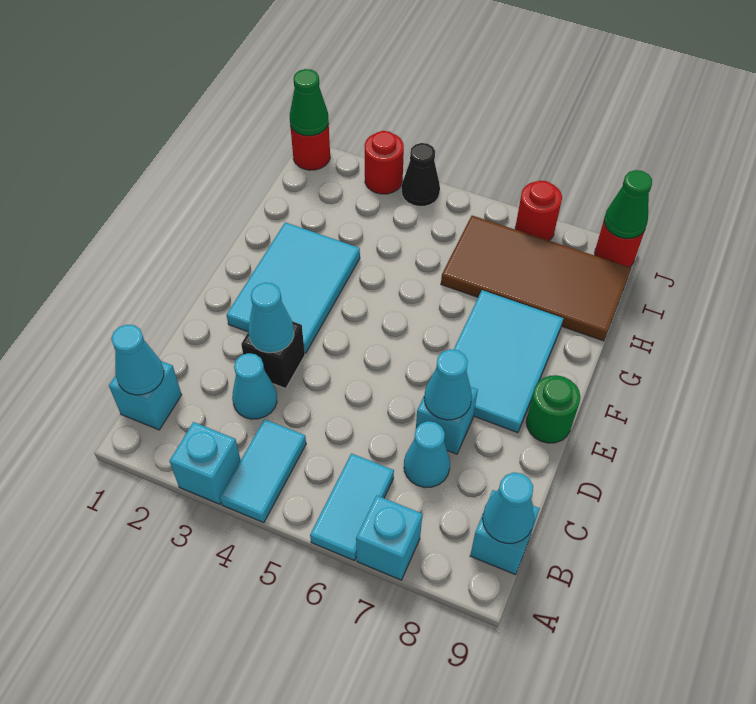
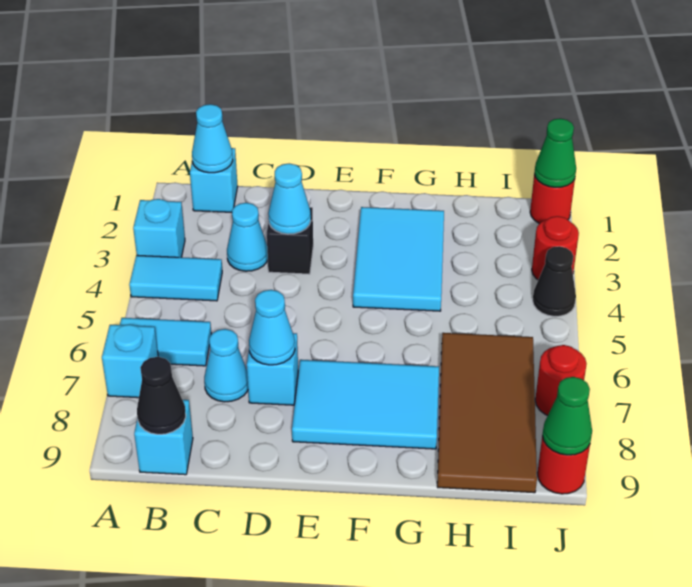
cyan 1x1 cone [483,472,534,543] -> black 1x1 cone [137,357,186,434]
cyan 2x3 tile [226,222,360,353] -> cyan 2x3 tile turned to [353,207,444,311]
green 1x1 round brick [526,375,580,443] -> none

